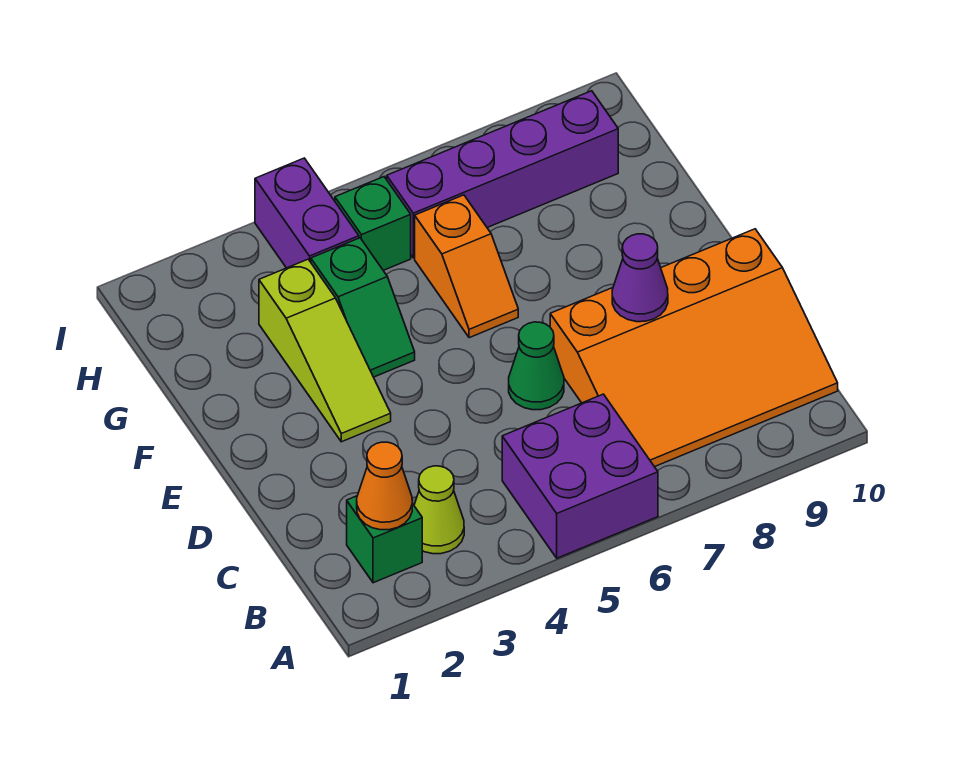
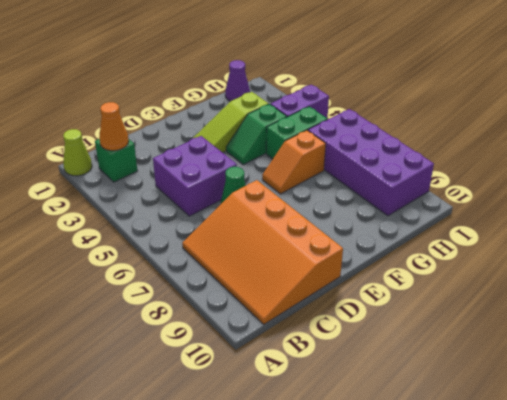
purple 2x2 brick [502,394,658,558] -> purple 2x2 brick moved to [153,136,237,216]
lime 1x1 cone [414,466,464,554] -> lime 1x1 cone moved to [63,129,92,176]
purple 1x1 cone [612,234,668,322] -> purple 1x1 cone moved to [225,60,250,101]
green 1x1 brick [335,177,411,270] -> green 1x2 brick [266,107,327,159]
purple 1x4 brick [387,91,618,258] -> purple 2x4 brick [308,109,434,216]

